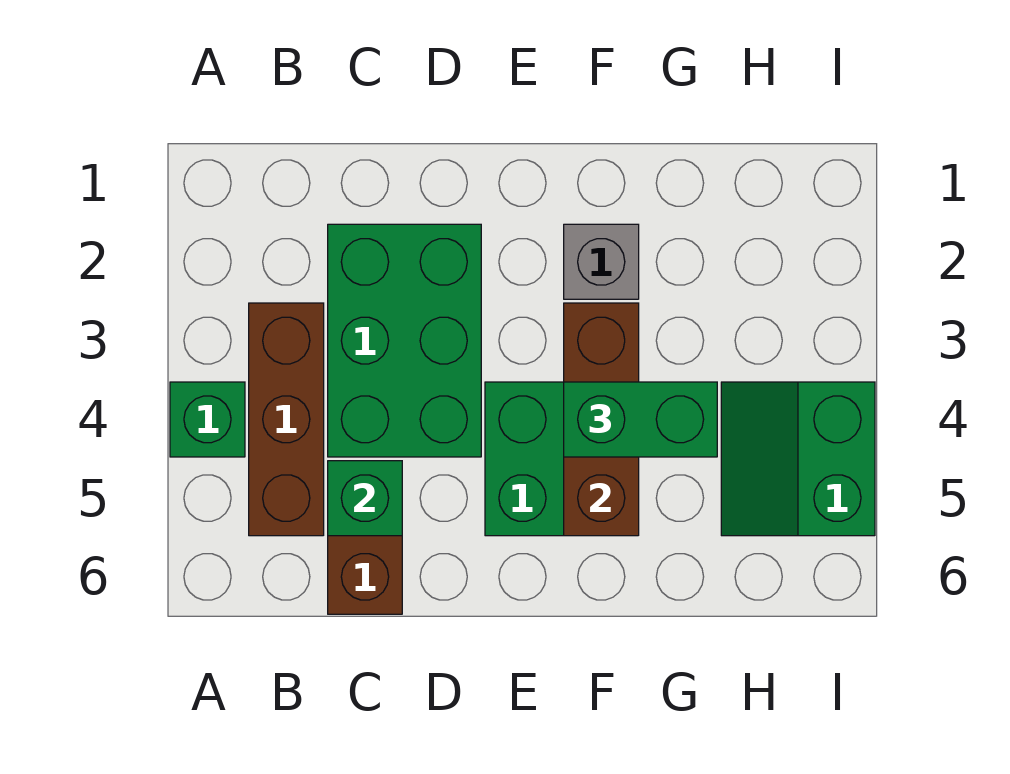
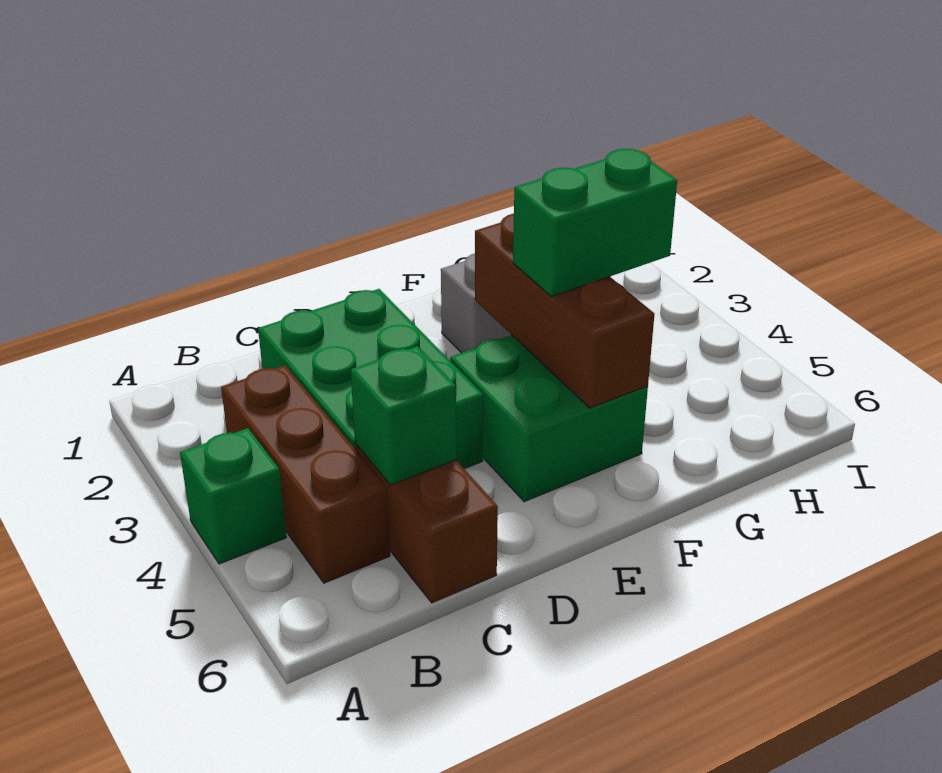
green 2x2 slope [721,382,875,536] -> none

